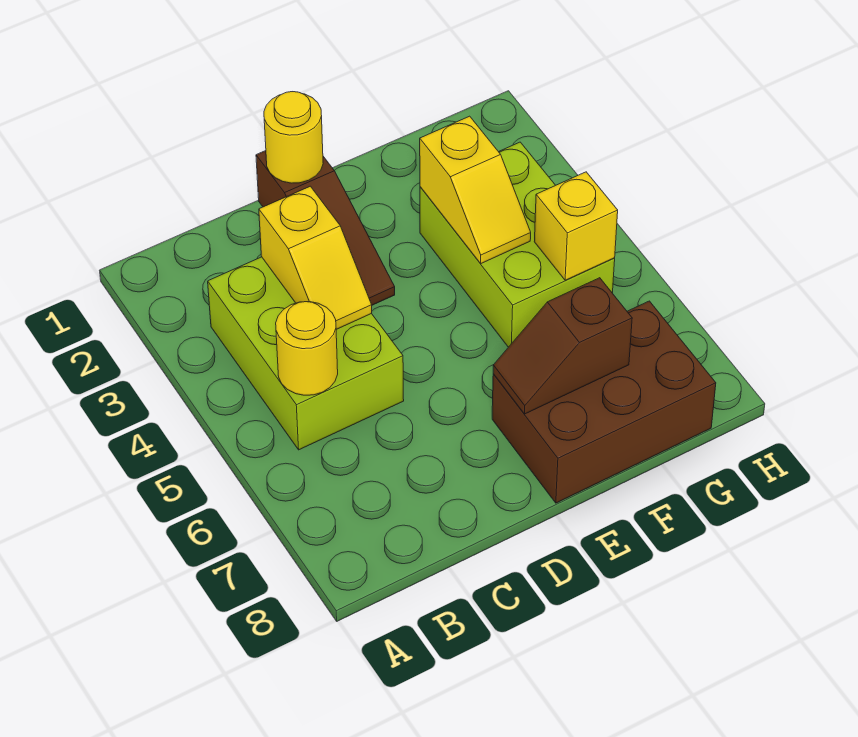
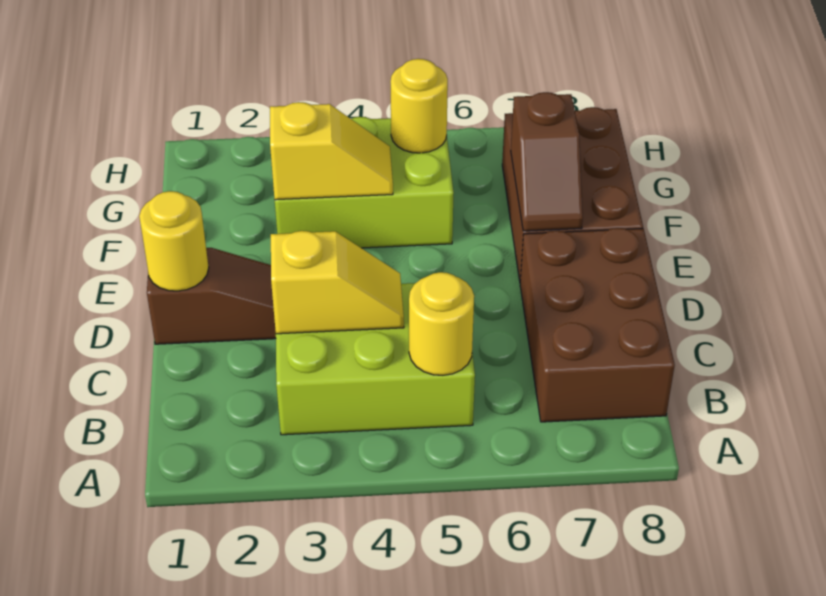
none -> brown 2x3 brick [520,228,675,422]
yellow 1x1 brick [534,172,618,280] -> yellow 1x1 round brick [390,59,448,153]

